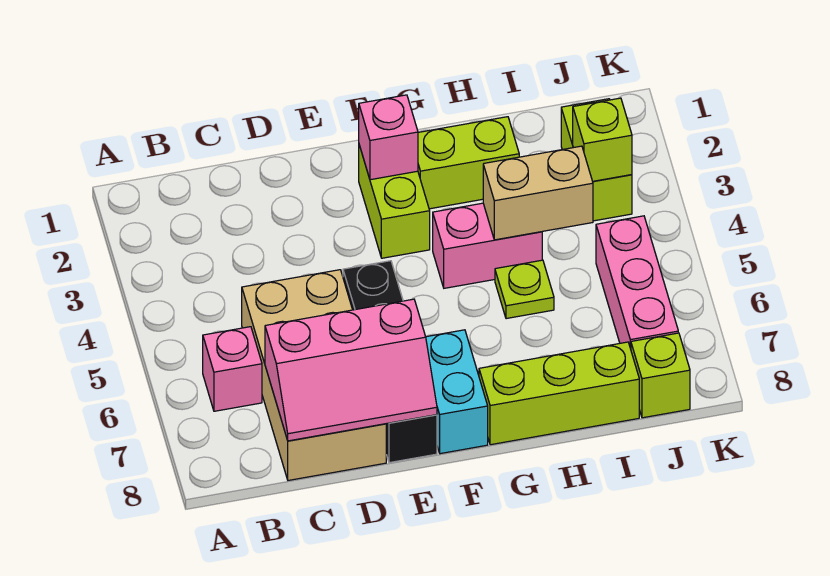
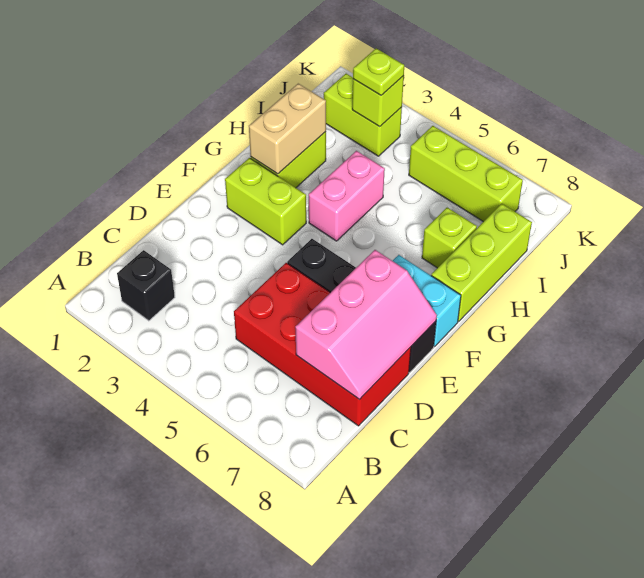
none -> black 1x1 brick [117,250,175,321]
pink 1x1 brick [203,327,262,411] -> none
tan 2x4 brick [242,270,386,480] -> red 2x4 brick [234,263,411,426]
pink 1x1 brick [359,95,418,180] -> none
tan 1x2 brick [483,146,593,240] -> tan 1x2 brick moved to [249,84,326,174]
lime 1x1 plate [495,260,554,319] -> lime 1x1 plate moved to [353,48,404,95]
pink 1x3 brick [596,216,678,349] -> lime 1x3 brick [409,126,523,222]
lime 1x1 brick [631,333,690,418] -> lime 1x1 brick moved to [422,208,477,268]

